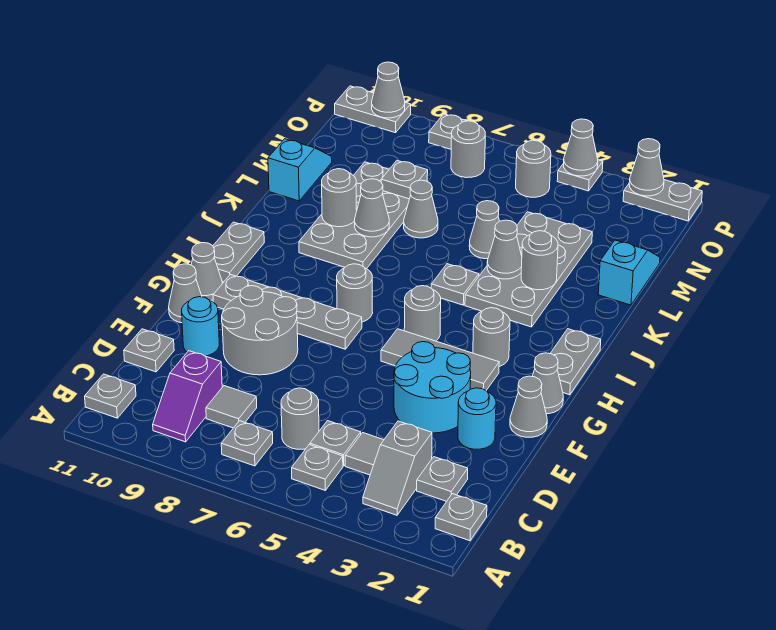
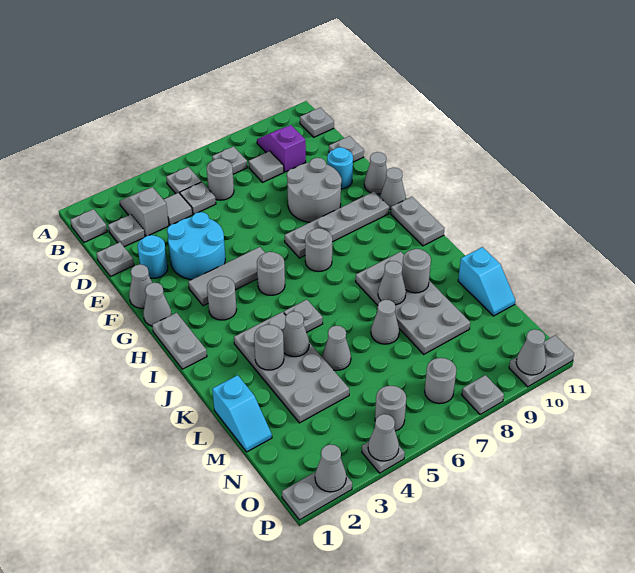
grey 1x1 plate [381,161,428,199] -> grey 1x1 plate moved to [96,242,134,277]

